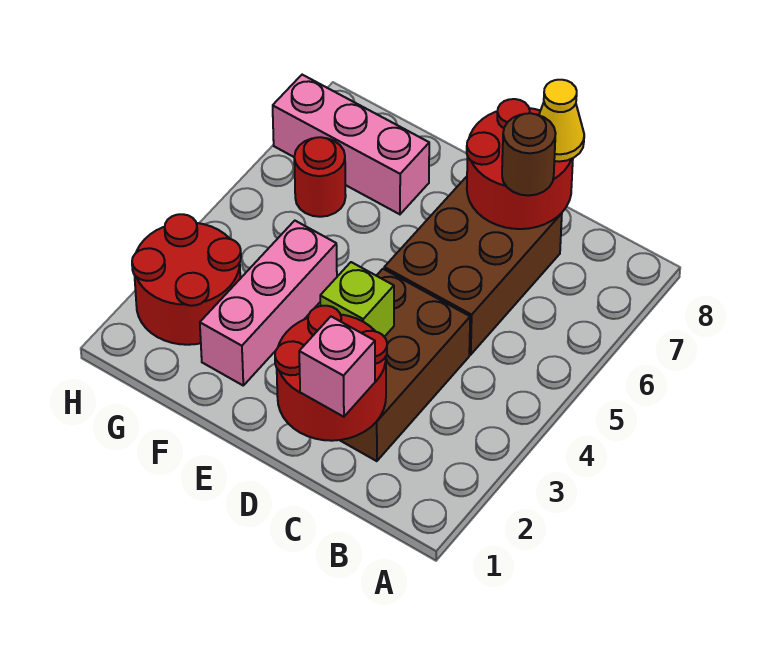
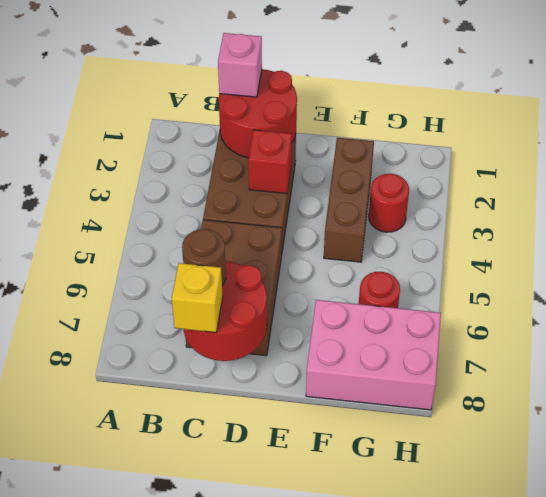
yellow 1x1 cone [539,80,584,162] -> yellow 1x1 brick [172,263,223,333]
lime 1x1 brick [320,262,394,337] -> red 1x1 brick [248,130,292,193]
pink 1x3 brick [200,221,337,385] -> brown 1x3 brick [324,138,374,262]
pink 1x3 brick [273,75,429,214] -> pink 2x3 brick [306,300,441,410]
red 2x2 round brick [132,214,241,345] -> red 1x1 round brick [369,174,409,232]

